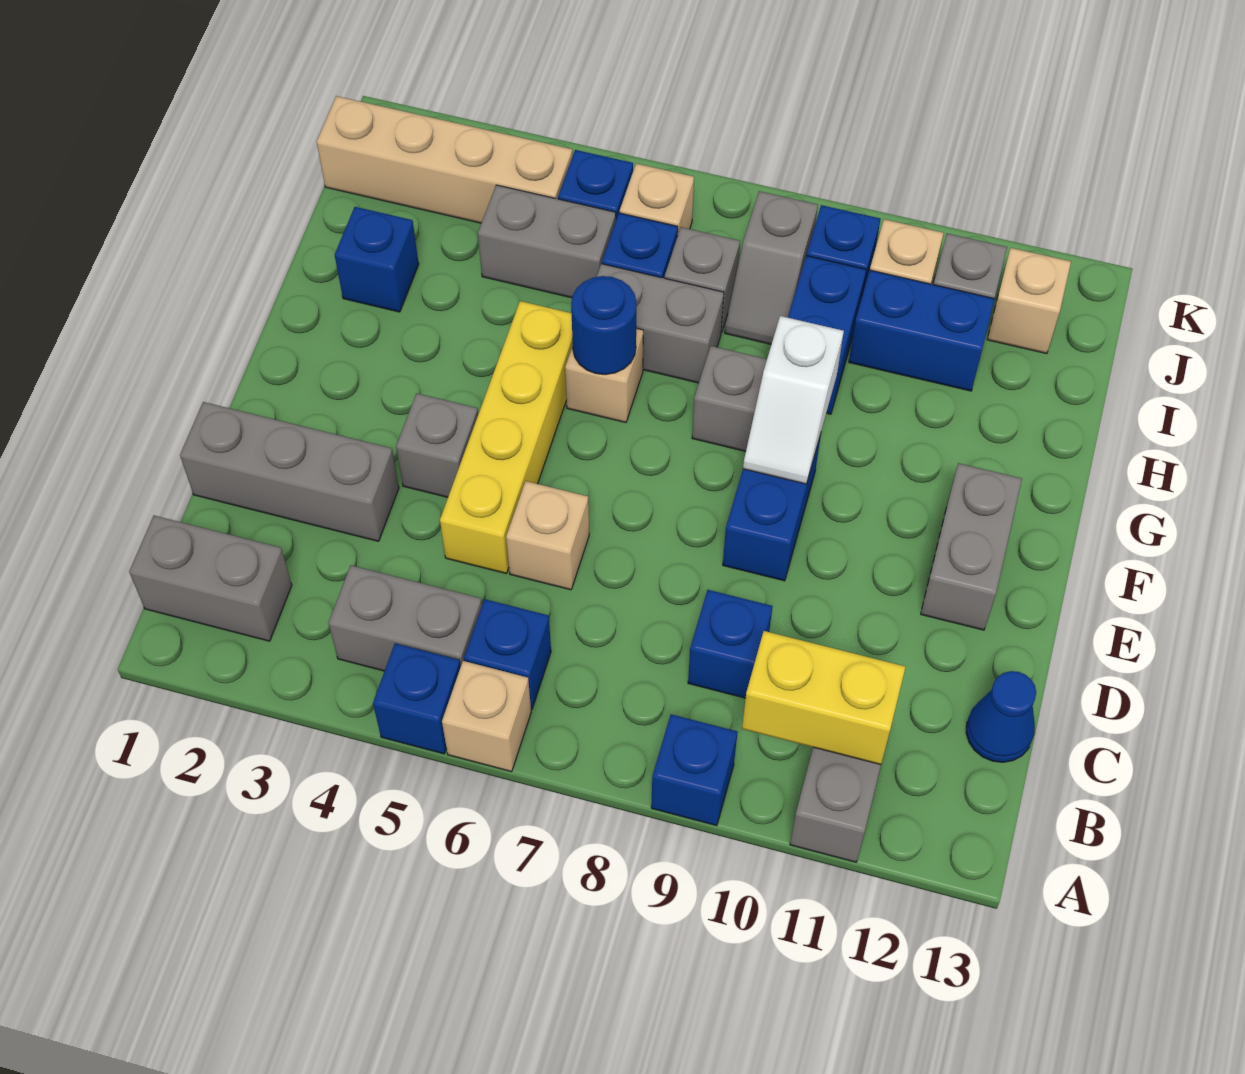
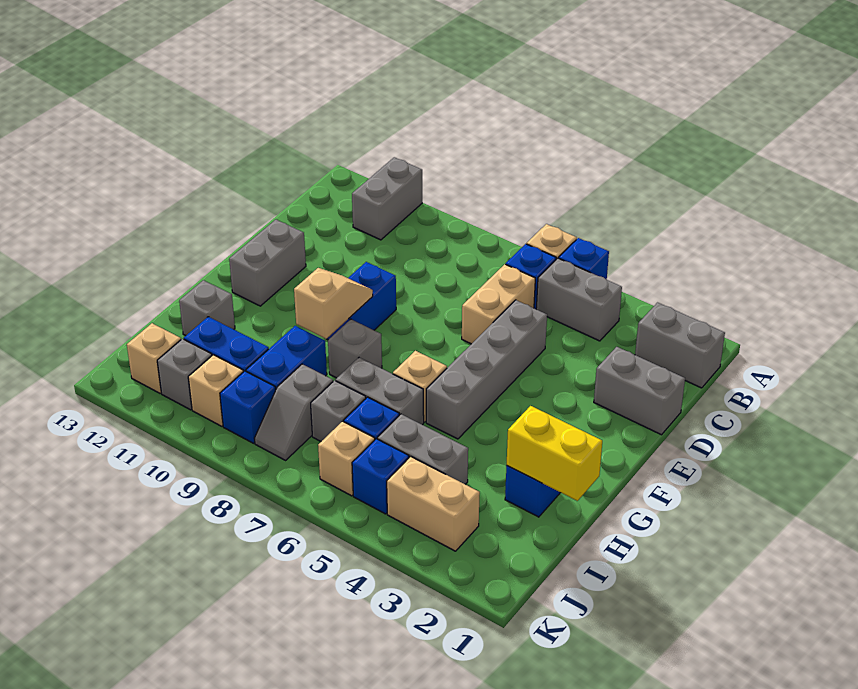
blue 1x1 brick [651,714,738,826] -> none
yellow 1x2 brick [742,631,905,764] -> yellow 1x2 brick moved to [507,406,602,501]
blue 1x1 brick [688,590,773,698] -> none
blue 1x1 cone [966,671,1036,762] -> none
grey 1x3 brick [180,402,399,541] -> grey 1x2 brick [594,347,685,435]
yellow 1x4 brick [440,301,573,574] -> grey 1x4 brick [426,300,547,439]
tan 1x1 brick [506,481,589,590] -> tan 1x2 brick [462,264,535,344]
grey 1x1 brick [396,393,478,497] -> grey 1x1 brick moved to [179,280,235,336]
white 1x2 slope [743,316,844,484] -> tan 1x2 slope [294,268,373,339]
blue 1x1 round brick [571,276,636,375] -> none
grey 1x2 slope [725,191,818,344] -> grey 1x2 slope turned to [255,364,333,460]
tan 1x4 brick [317,96,572,223] -> tan 1x2 brick [387,456,480,551]

